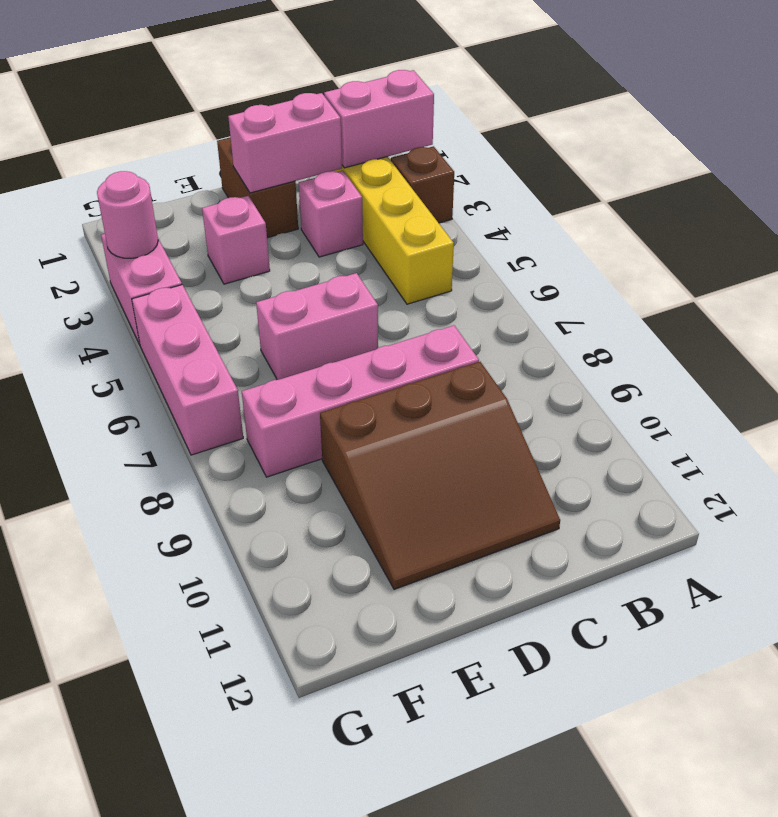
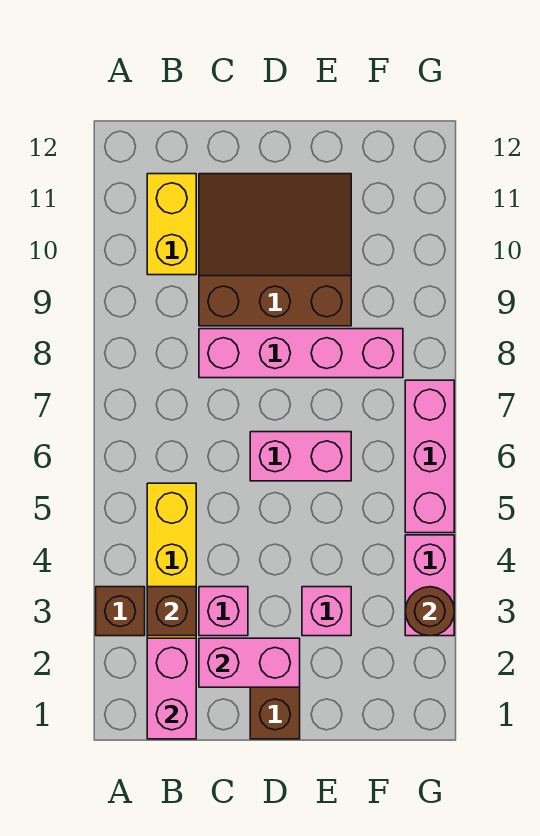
pink 1x2 brick [324,70,434,168] -> pink 1x2 brick turned to [147,638,196,739]
none -> brown 1x1 brick [147,587,196,636]
none -> yellow 1x2 brick [147,174,196,275]
pink 1x1 round brick [97,171,158,258] -> brown 1x1 round brick [405,587,454,636]

